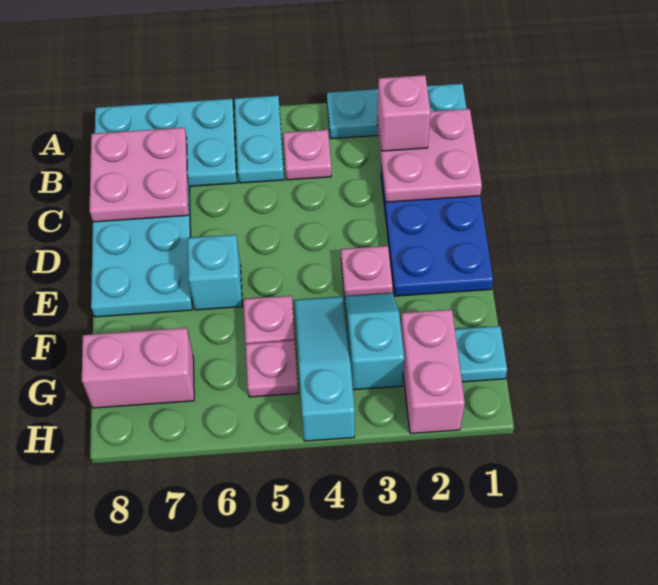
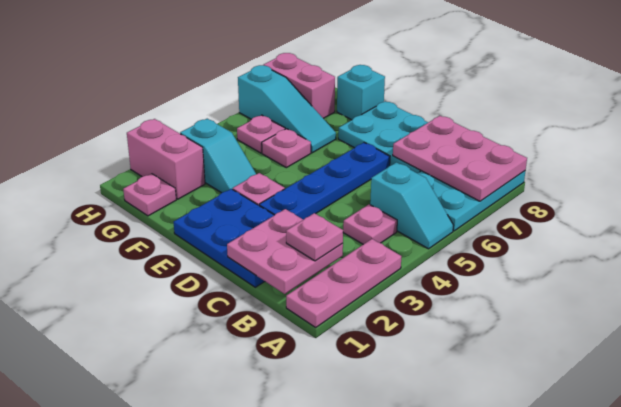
cyan 1x3 plate [327,84,467,139] -> pink 1x3 plate [286,239,401,327]
cyan 1x2 plate [235,96,284,183] -> cyan 1x2 slope [370,162,454,249]
pink 1x1 brick [378,75,431,151] -> pink 1x1 plate [286,213,343,261]
pink 2x2 plate [90,128,188,222] -> pink 2x3 plate [393,116,527,201]
none -> blue 1x4 plate [259,143,390,220]
cyan 1x1 brick [188,235,242,310] -> cyan 1x1 brick moved to [337,65,385,120]
cyan 1x3 slope [295,297,355,441] -> cyan 1x3 slope moved to [238,65,336,153]
cyan 1x1 plate [455,326,507,382] -> pink 1x1 plate [123,174,176,216]
pink 1x2 brick [82,328,194,408] -> pink 1x2 brick turned to [264,53,335,118]

